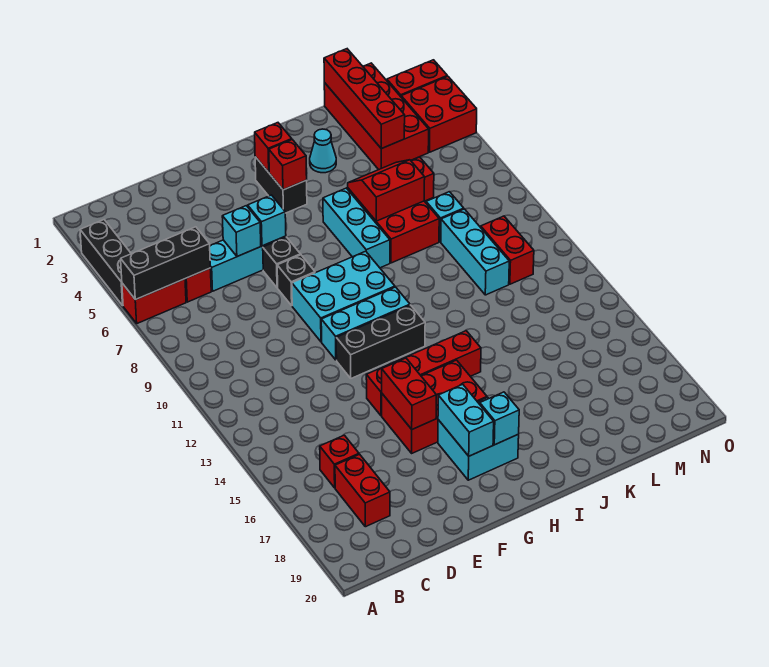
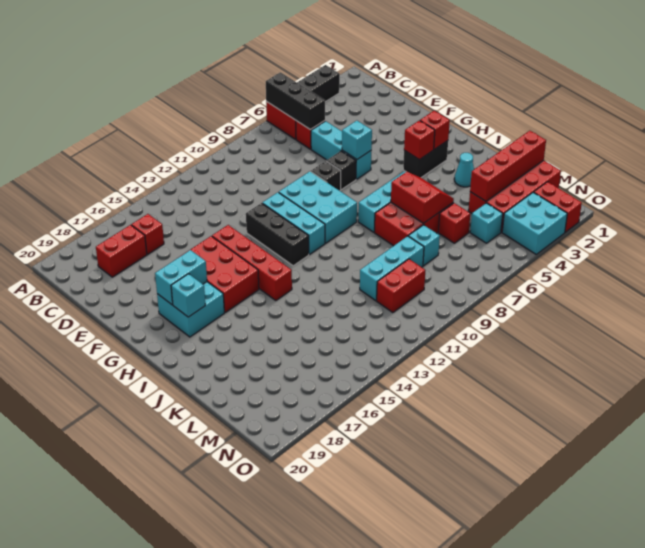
cyan 1x1 brick [222,206,261,257] -> cyan 1x1 brick moved to [470,203,503,243]
red 1x2 brick [382,358,436,429] -> none
red 2x2 brick [401,76,477,152] -> cyan 2x2 brick [502,192,567,254]

